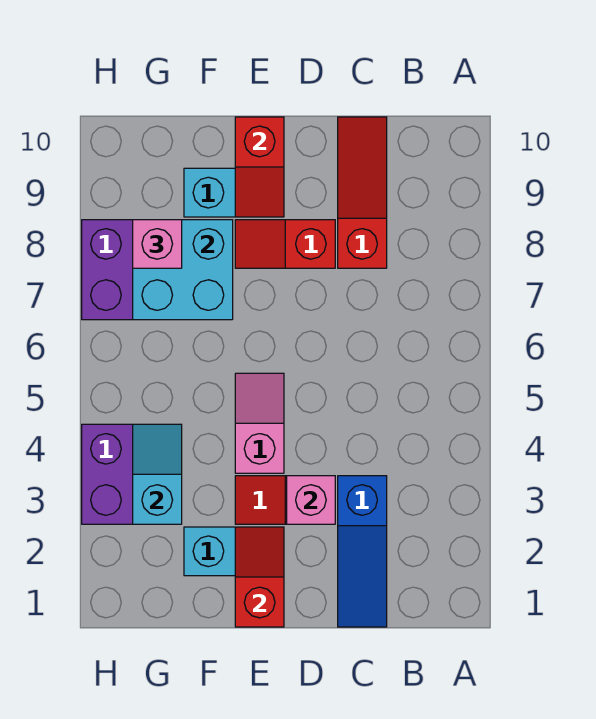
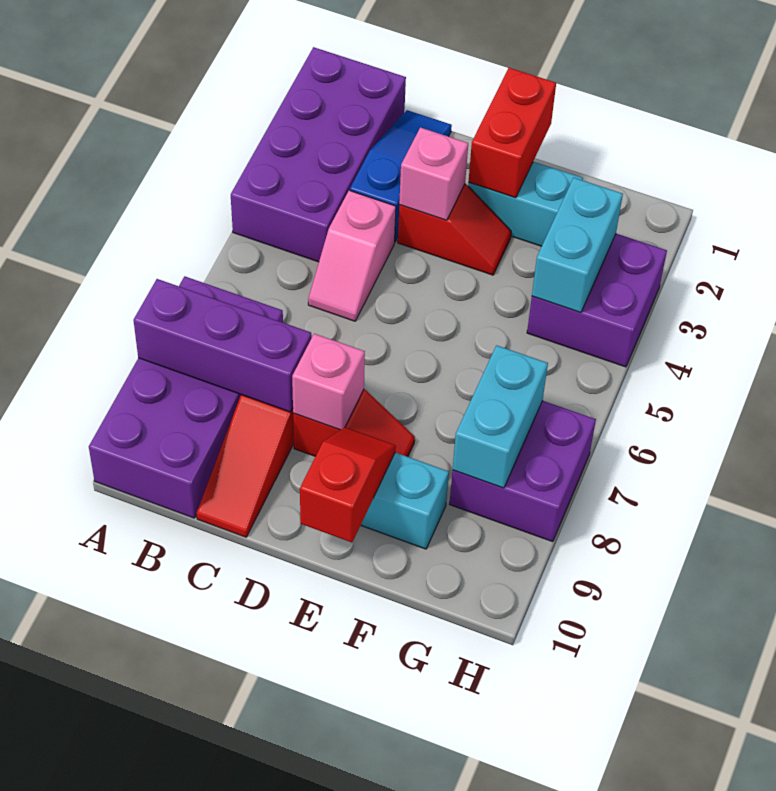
none -> purple 2x4 brick [231,47,406,262]
none -> purple 2x4 brick [89,276,283,518]
none -> purple 1x3 brick [133,279,312,412]
red 1x2 slope [235,527,284,627] -> red 1x2 brick [469,68,556,198]
pink 1x2 slope [235,373,284,473] -> pink 1x2 slope moved to [308,190,396,321]
cyan 2x2 brick [133,220,233,320] -> cyan 1x2 brick [453,345,548,488]
cyan 1x2 slope [133,424,182,524] -> cyan 1x2 brick [532,178,623,312]
pink 1x1 brick [133,220,182,268] -> pink 1x1 brick moved to [292,334,365,430]

